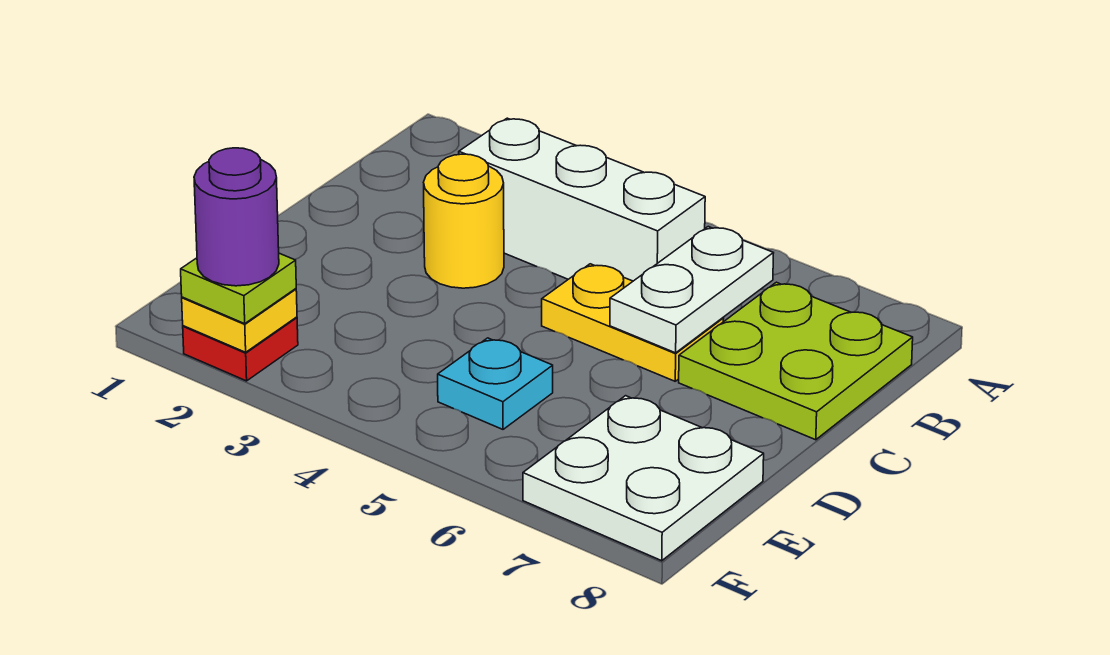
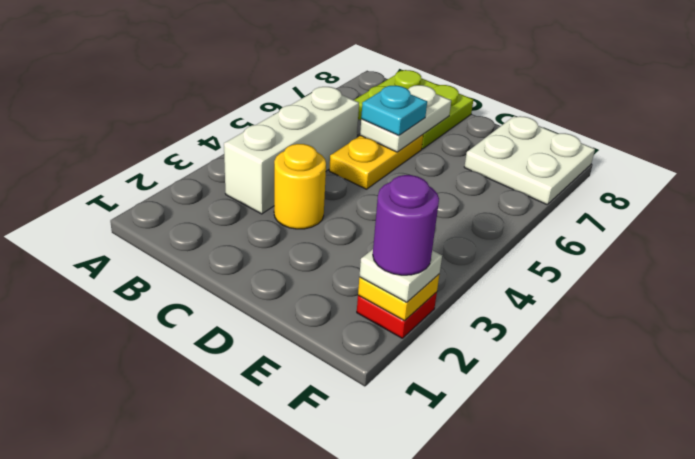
white 1x2 plate [610,227,773,353] -> white 1x2 plate turned to [360,85,451,152]
cyan 1x1 plate [438,338,553,429] -> cyan 1x1 plate moved to [361,86,427,135]
lime 1x1 plate [181,253,296,324] -> white 1x1 plate [359,249,442,302]

